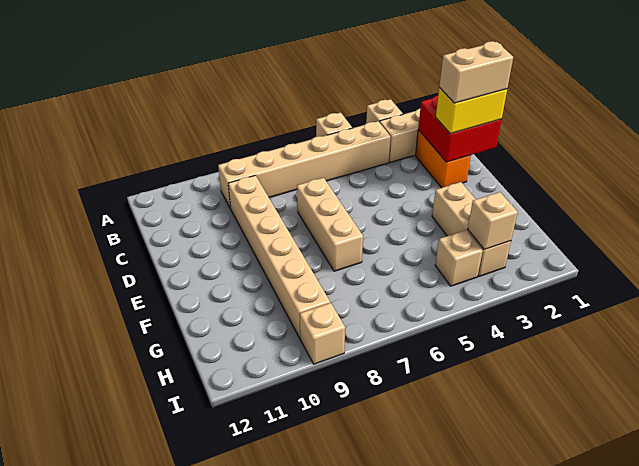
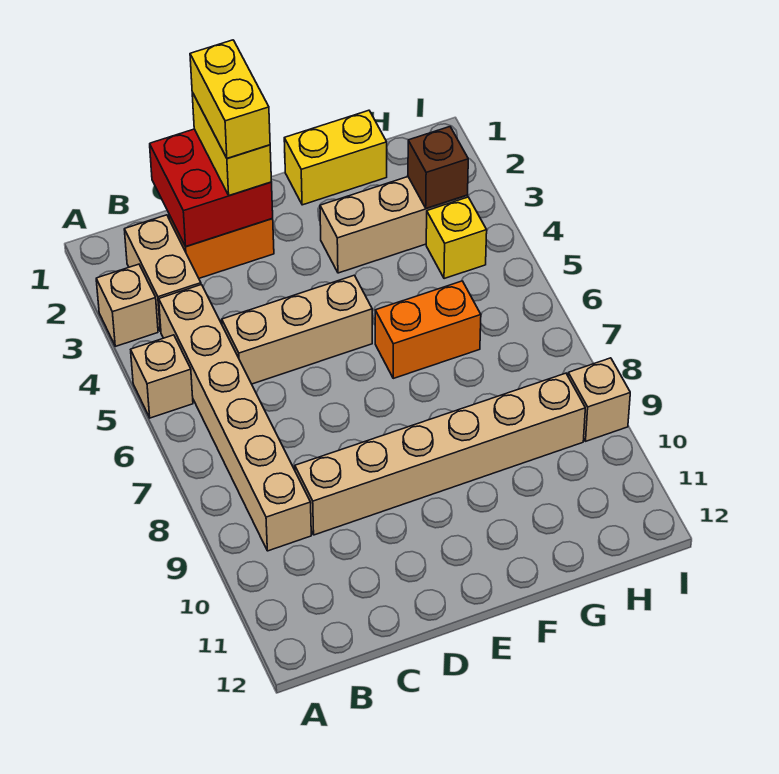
tan 1x2 brick [439,41,513,103] -> yellow 1x2 brick [190,40,270,158]
tan 1x3 brick [297,178,363,271] -> tan 1x3 brick moved to [222,275,372,384]
none -> yellow 1x2 brick [284,110,387,205]
none -> orange 1x2 brick [375,281,481,378]
tan 1x1 brick [468,192,518,249] -> brown 1x1 brick [408,127,468,209]
tan 1x1 brick [435,230,483,286] -> yellow 1x1 brick [426,197,487,279]

